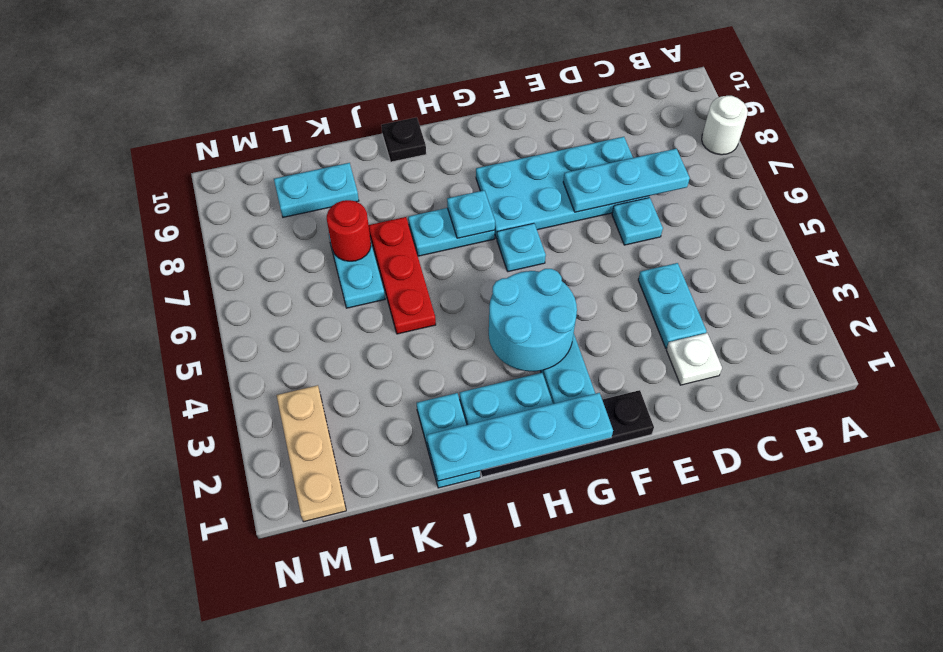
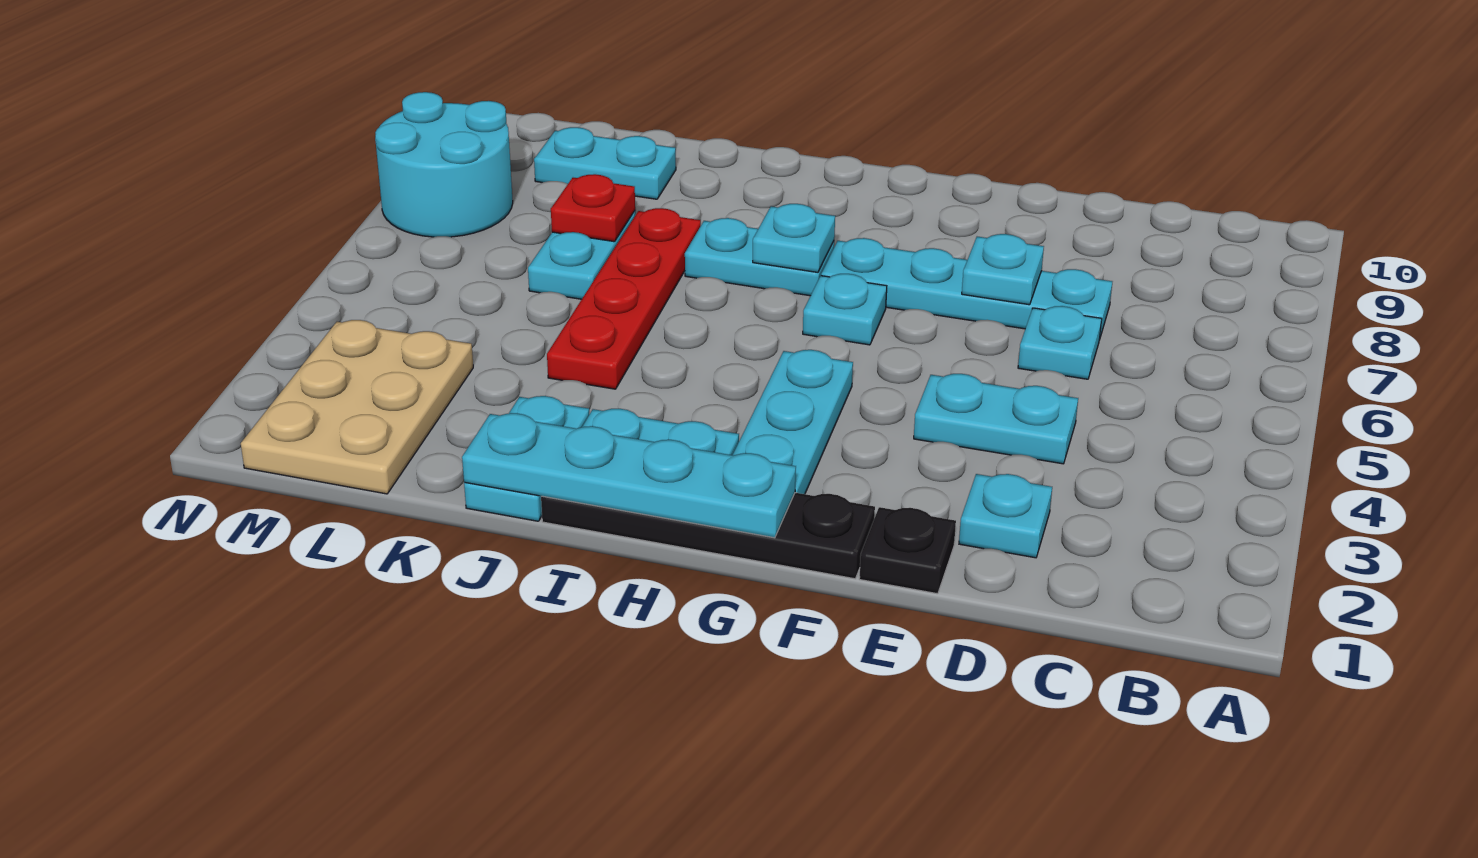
white 1x1 round brick [702,96,748,155] -> none
cyan 1x3 plate [563,149,690,212] -> cyan 1x1 plate [962,234,1044,305]
white 1x1 plate [666,333,722,385] -> cyan 1x1 plate [959,474,1052,558]
cyan 1x2 plate [638,263,706,348] -> cyan 1x2 plate turned to [914,374,1078,464]
cyan 2x4 plate [476,137,649,239] -> cyan 1x4 plate [821,238,1112,340]
cyan 2x2 round brick [489,269,577,371] -> cyan 2x2 round brick moved to [375,92,513,237]
black 1x1 plate [381,117,426,162] -> black 1x1 plate moved to [859,507,956,594]
red 1x3 plate [369,217,436,334] -> red 1x4 plate [547,208,701,389]
red 1x1 round brick [327,200,371,261] -> red 1x1 plate [551,174,635,242]
tan 1x3 plate [277,385,346,522] -> tan 2x3 plate [241,320,473,494]

